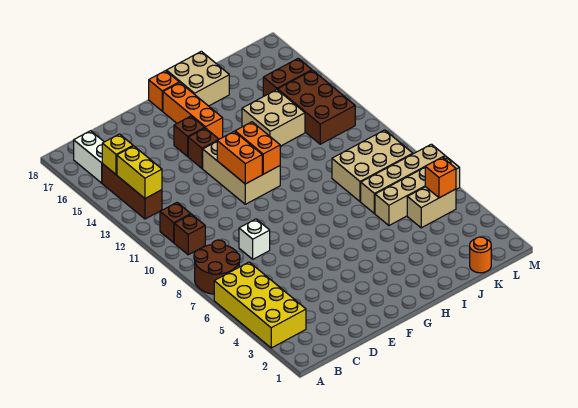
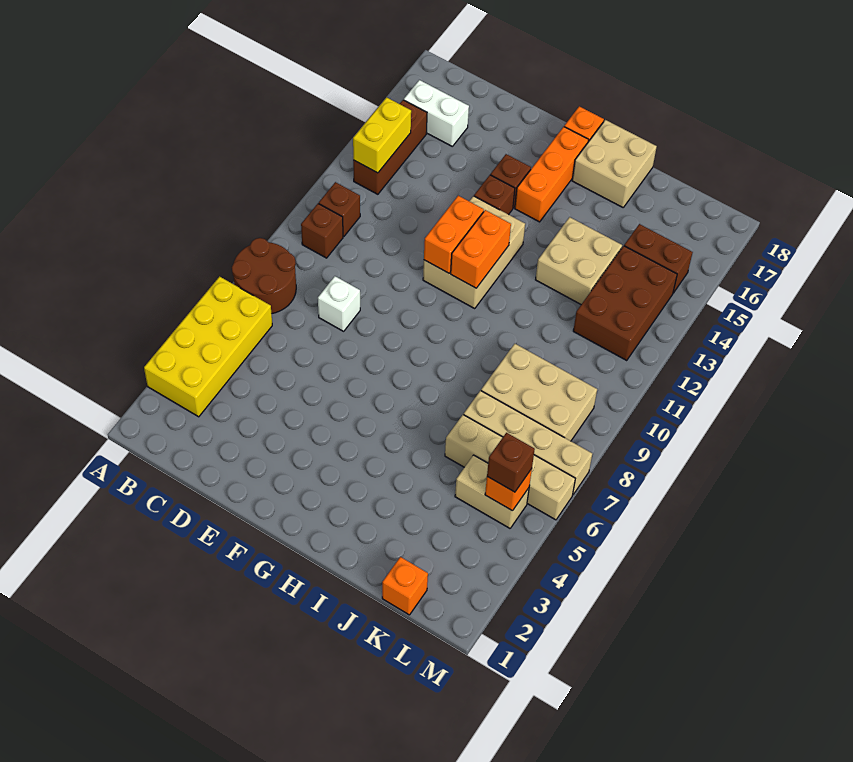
yellow 1x1 brick [102,134,133,175] -> none
white 1x2 brick [74,131,104,183] -> white 1x2 brick turned to [404,80,469,146]
orange 1x1 round brick [470,237,491,273] -> orange 1x1 brick [382,557,428,615]
none -> brown 1x1 brick [487,433,535,492]

